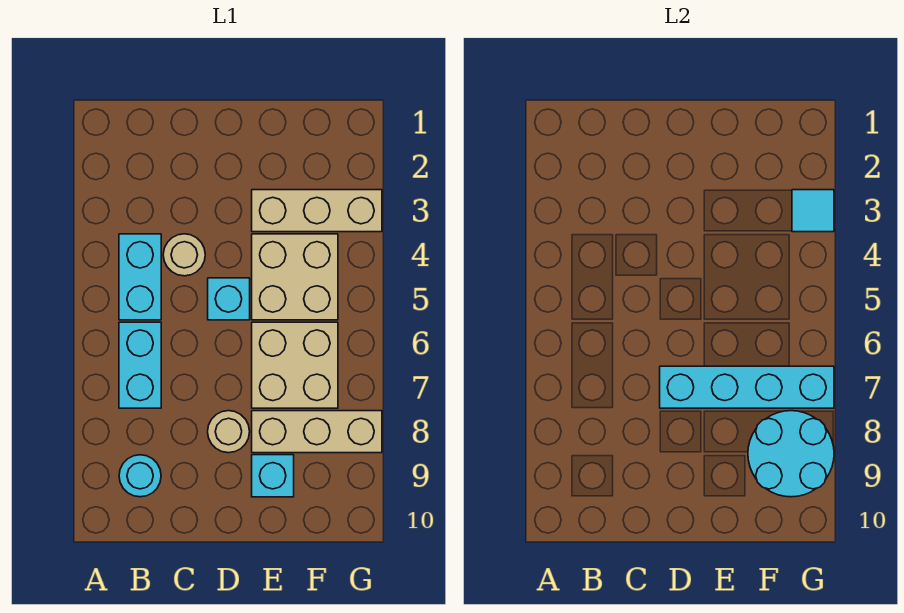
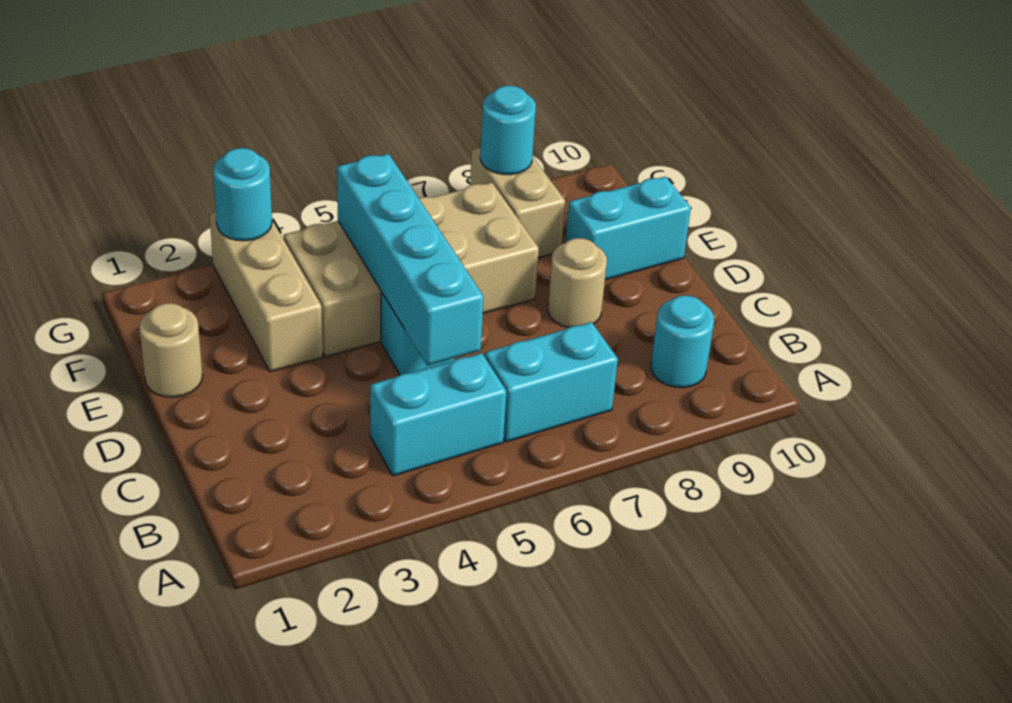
tan 1x1 round brick [163,234,205,276] -> tan 1x1 round brick moved to [139,303,203,397]
cyan 1x4 brick [660,366,834,408] -> cyan 1x4 brick moved to [337,154,484,366]
tan 1x3 brick [252,411,382,453] -> tan 1x2 brick [470,148,565,257]
cyan 1x1 brick [252,455,294,497] -> cyan 1x2 brick [565,177,691,280]
cyan 2x2 round brick [748,411,834,497] -> cyan 1x1 round brick [480,86,536,175]
cyan 1x1 tile [792,190,834,232] -> cyan 1x1 round brick [213,148,272,241]

